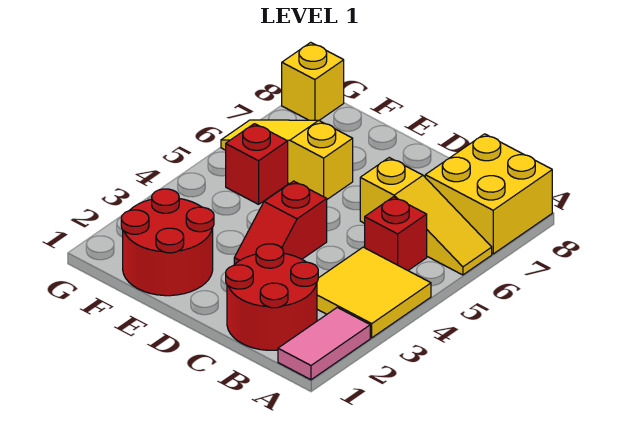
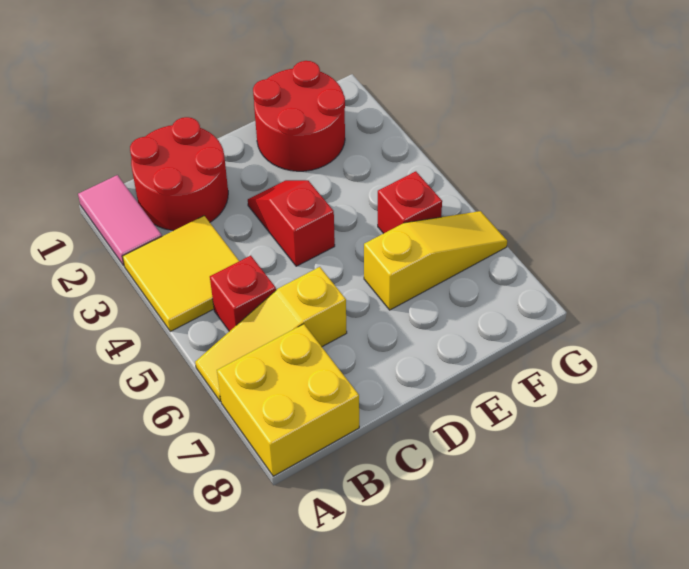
yellow 1x1 brick [282,42,344,120] -> none

